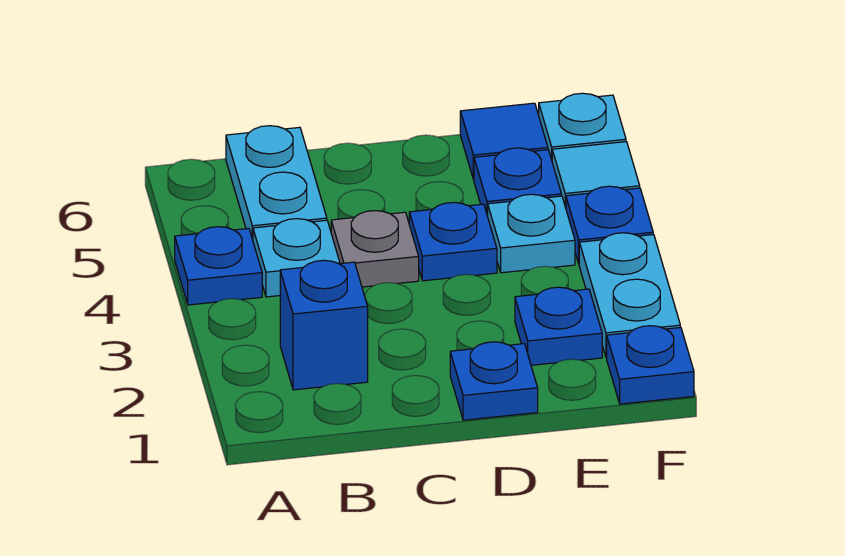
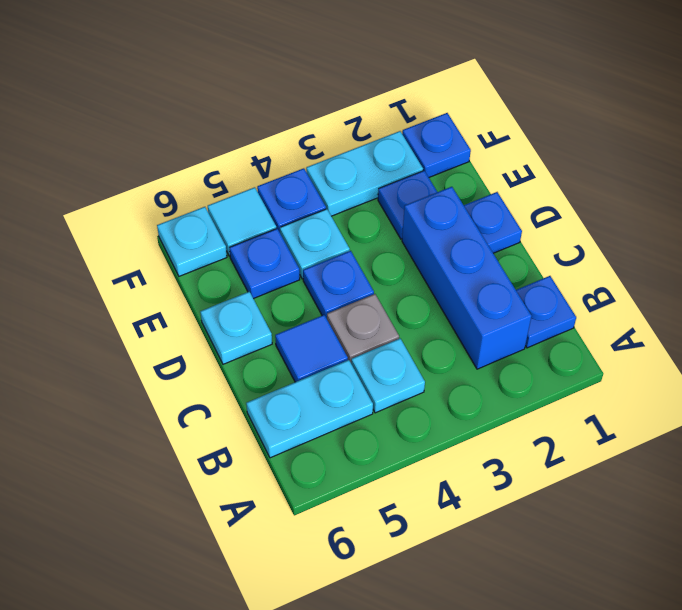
blue 1x1 plate [175,227,262,305] -> blue 1x1 plate moved to [516,276,576,348]
blue 1x1 brick [280,260,368,390] -> blue 1x3 brick [402,187,532,369]
none -> cyan 1x1 plate [200,292,272,364]
blue 1x1 tile [460,103,548,180] -> blue 1x1 tile moved to [275,315,348,382]

